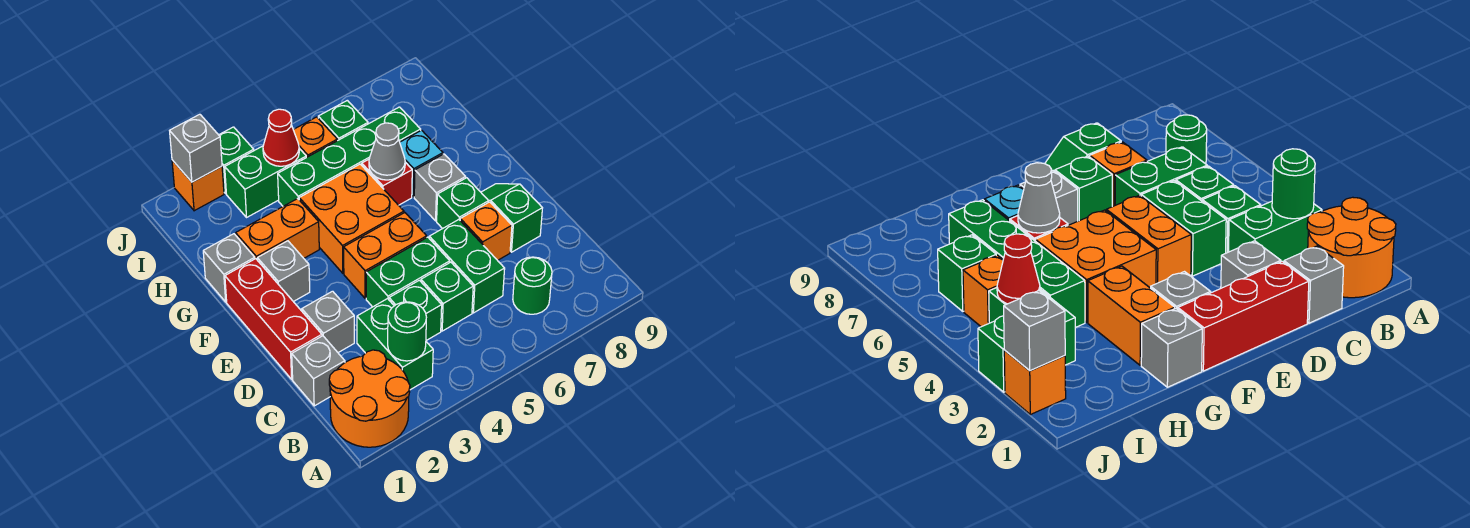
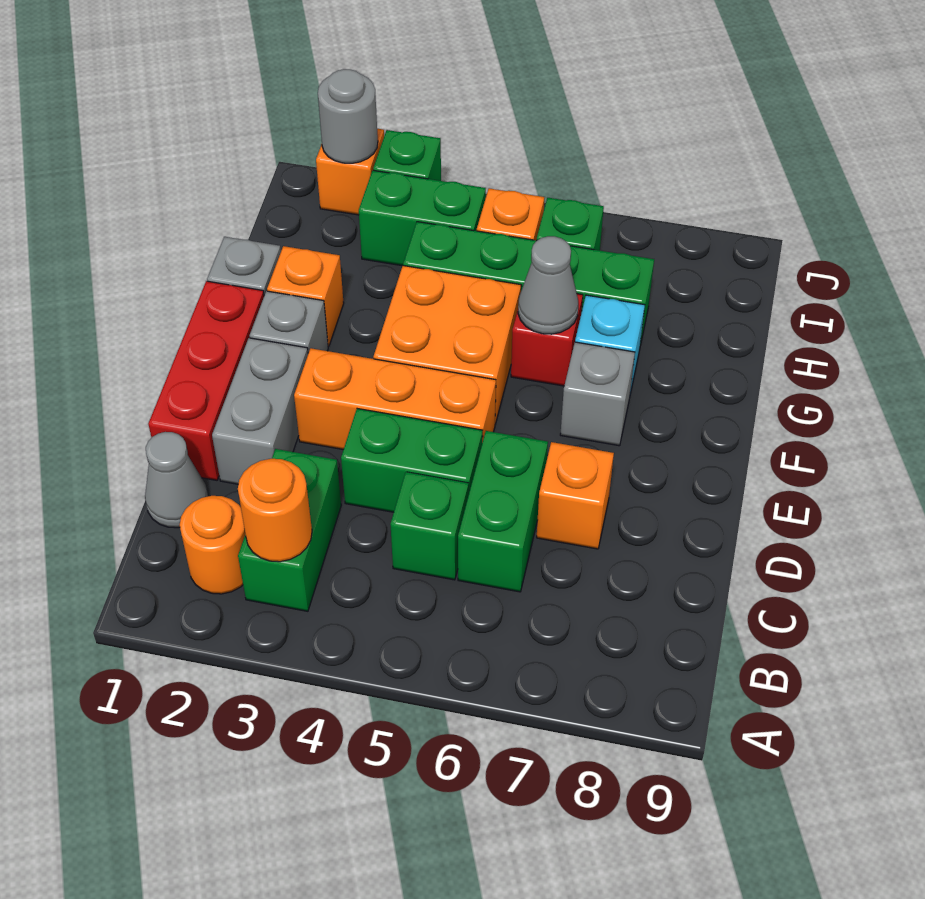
orange 2x2 round brick [329,350,410,447] -> orange 1x1 round brick [180,496,245,594]
green 1x1 round brick [388,302,426,361] -> orange 1x1 round brick [238,459,312,562]
green 1x1 round brick [513,257,552,314] -> none
grey 1x1 brick [292,336,345,406] -> grey 1x1 cone [145,432,208,528]
green 1x1 brick [389,280,442,341] -> none
grey 1x1 brick [302,291,354,353] -> grey 1x2 brick [212,338,308,484]
green 1x2 slope [481,184,542,252] -> none
orange 1x2 brick [344,213,427,298] -> orange 1x3 brick [294,348,496,450]
green 1x1 brick [437,178,489,229] -> none
orange 1x2 brick [236,199,319,259] -> orange 1x1 brick [267,246,344,346]
red 1x1 cone [263,109,299,166] -> none
grey 1x1 brick [170,114,222,182] -> grey 1x1 round brick [318,69,378,163]

